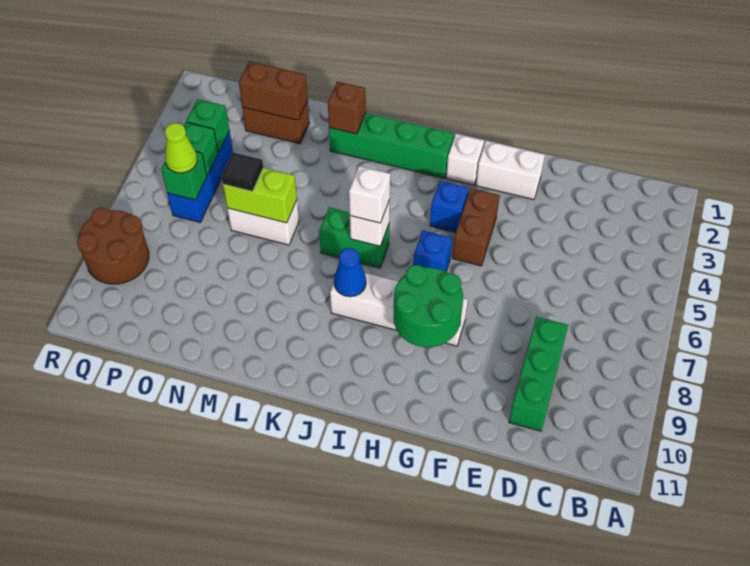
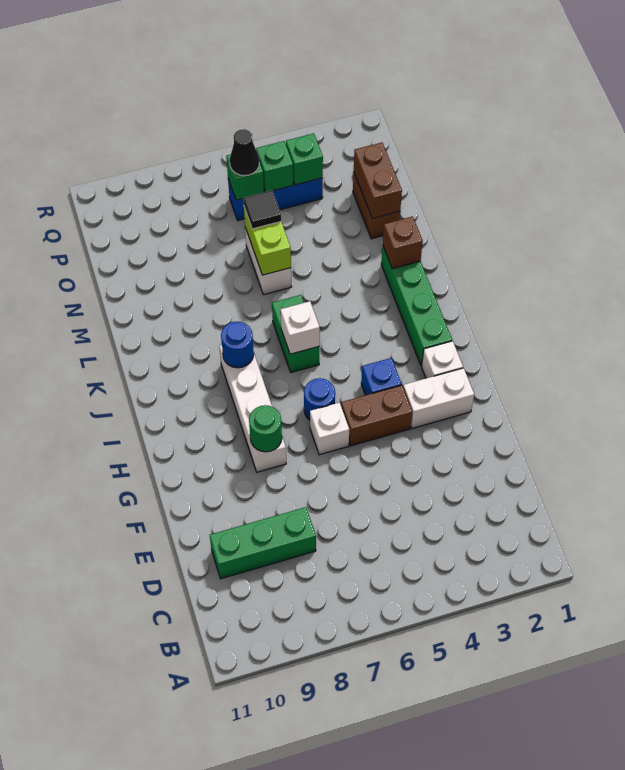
white 1x2 brick [476,141,545,200] -> white 1x2 brick turned to [403,368,474,428]
green 2x2 round brick [393,265,463,347] -> green 1x1 round brick [249,405,282,452]
blue 1x1 brick [413,230,452,272] -> blue 1x1 round brick [304,378,335,420]
white 1x1 brick [349,166,390,223] -> white 1x1 brick moved to [310,403,349,455]
blue 1x1 cone [334,248,366,297] -> blue 1x1 round brick [221,322,254,368]
lime 1x1 cone [165,123,197,173] -> black 1x1 cone [230,129,259,176]
brown 2x2 round brick [77,208,149,284] -> none

